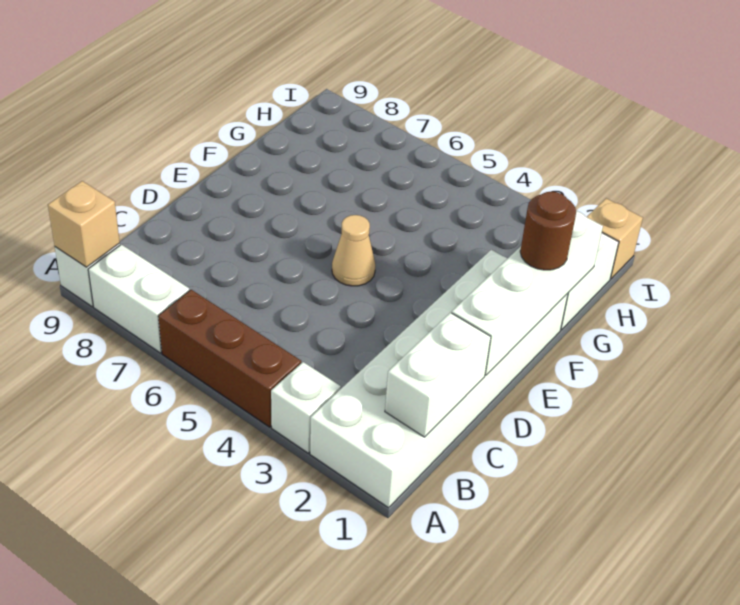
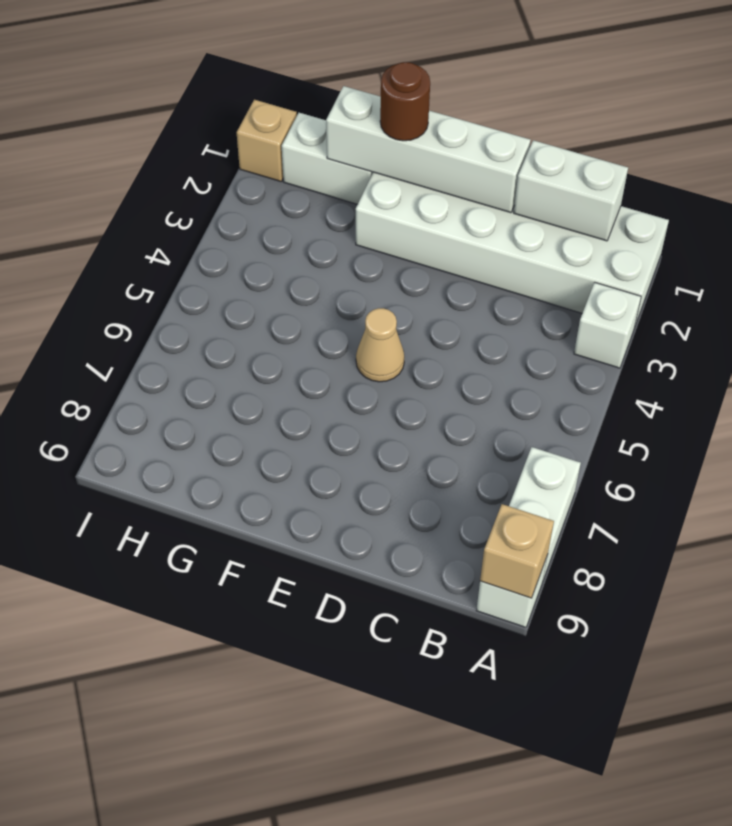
brown 1x3 brick [158,290,301,427] -> none

